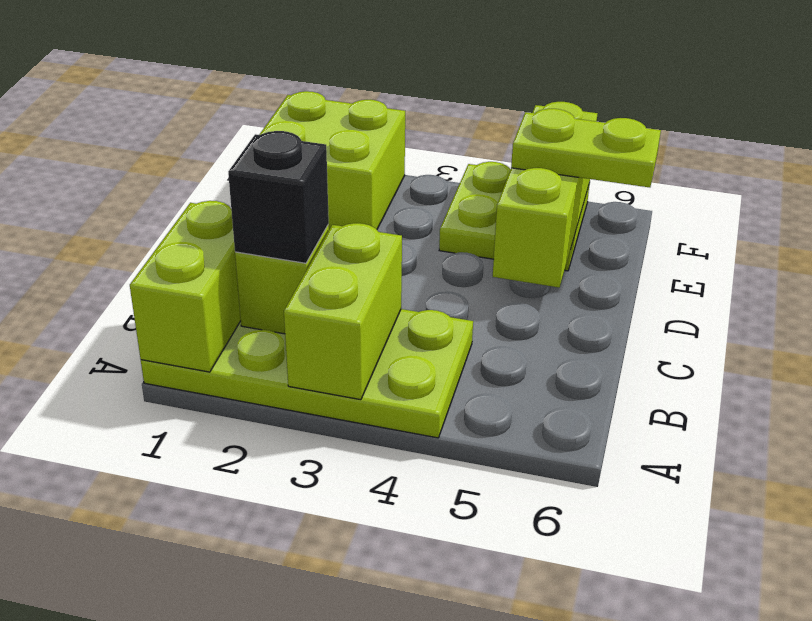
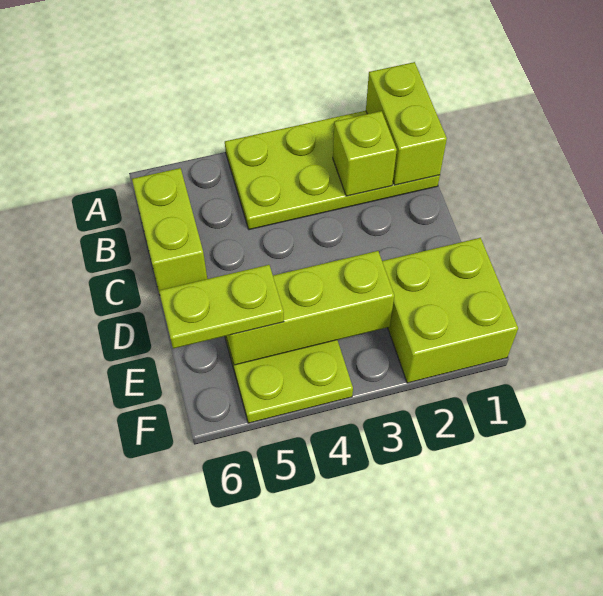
lime 1x2 brick [284,223,402,400] -> lime 1x2 brick moved to [132,168,207,295]
black 1x1 brick [228,131,329,263] -> none
lime 1x3 brick [493,102,597,287] -> lime 1x3 brick turned to [226,251,394,365]

